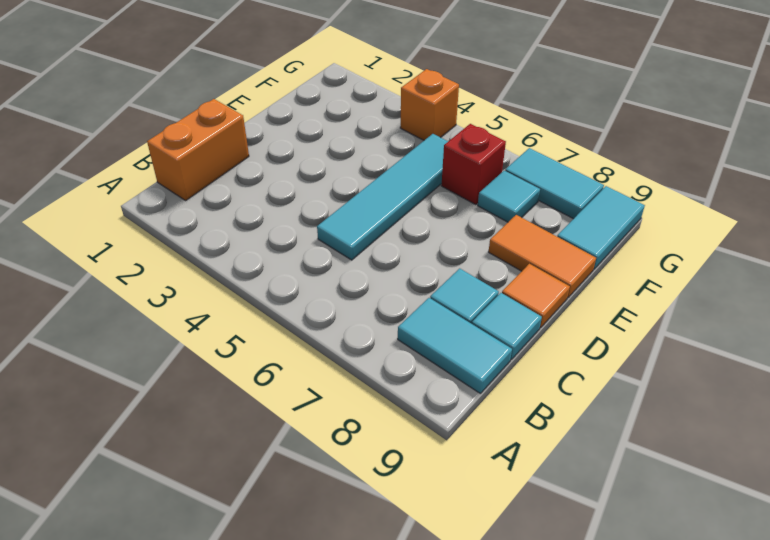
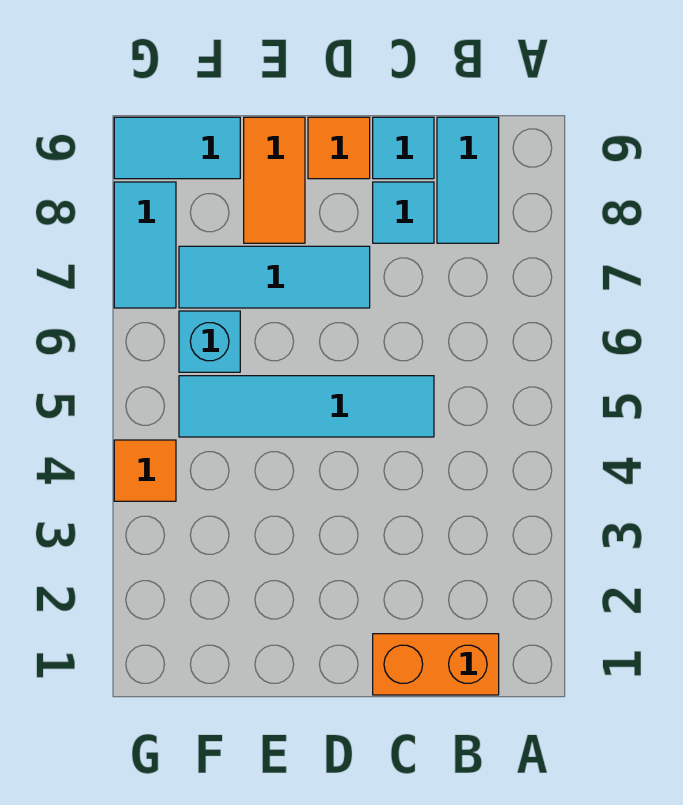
red 1x1 brick [441,124,506,205] -> cyan 1x1 brick [179,311,240,372]
cyan 1x1 tile [478,171,540,222] -> cyan 1x3 tile [179,246,370,308]
orange 1x1 brick [400,69,459,140] -> orange 1x1 tile [114,440,176,501]

